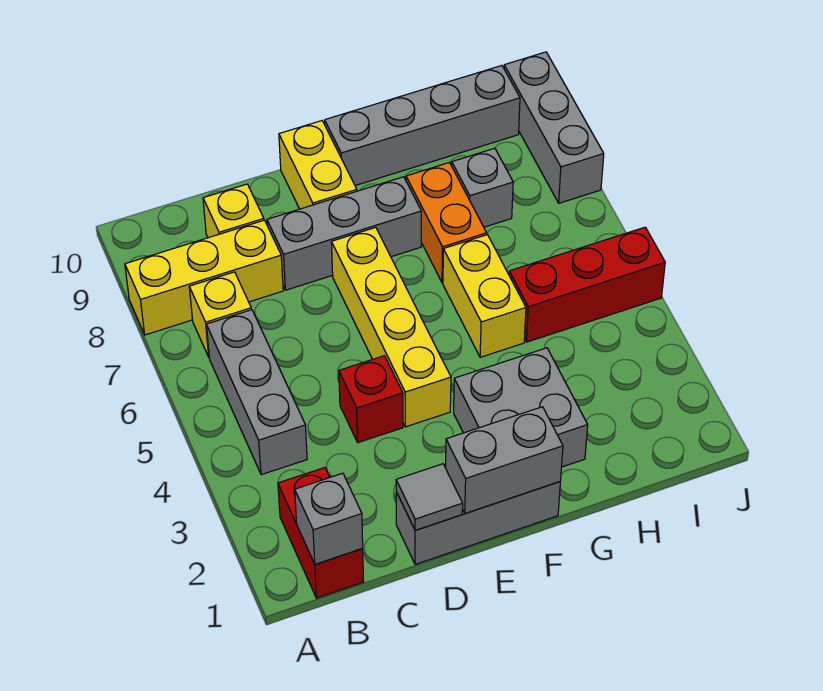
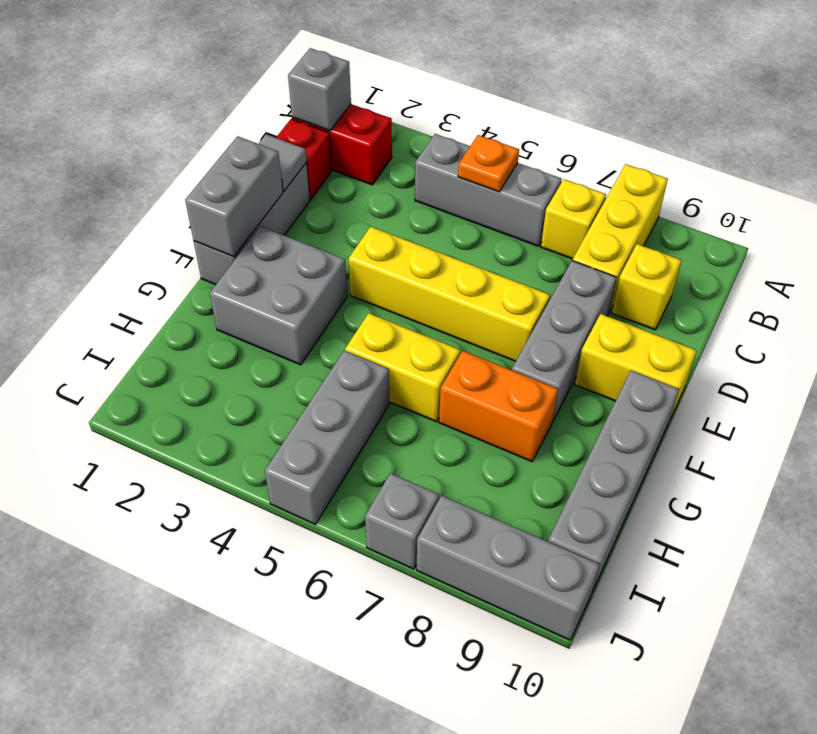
none -> orange 1x1 plate [458,135,519,192]
red 1x1 brick [339,356,403,443] -> red 1x1 brick moved to [276,119,332,199]
red 1x3 brick [509,227,665,342] -> grey 1x3 brick [265,351,389,524]
grey 1x1 brick [452,148,513,227] -> grey 1x1 brick moved to [365,473,439,569]

